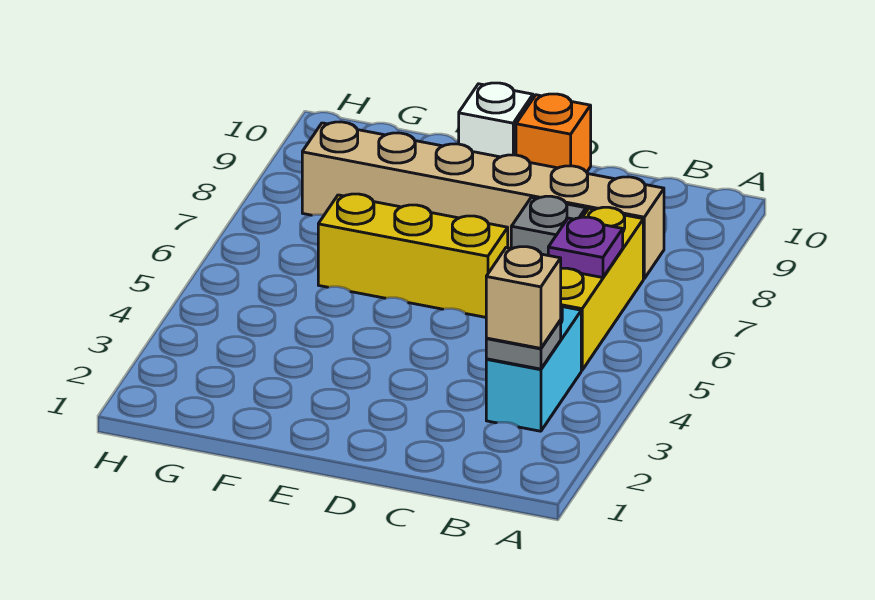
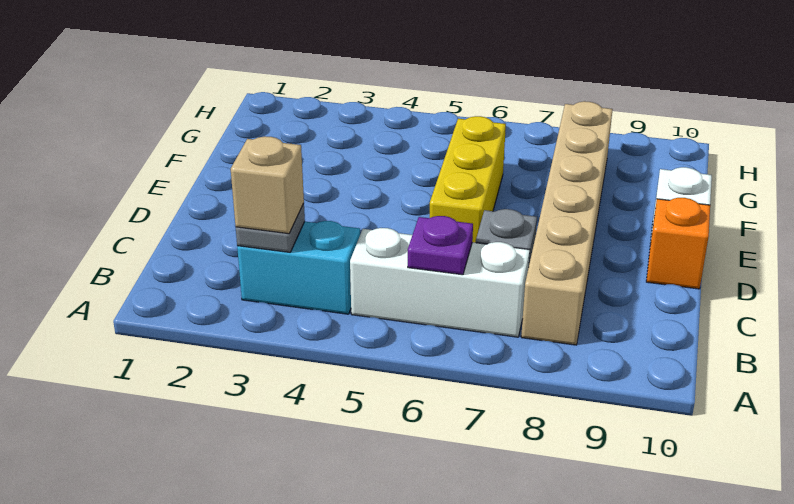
yellow 1x3 brick [561,207,643,370] -> white 1x3 brick [350,228,530,337]

